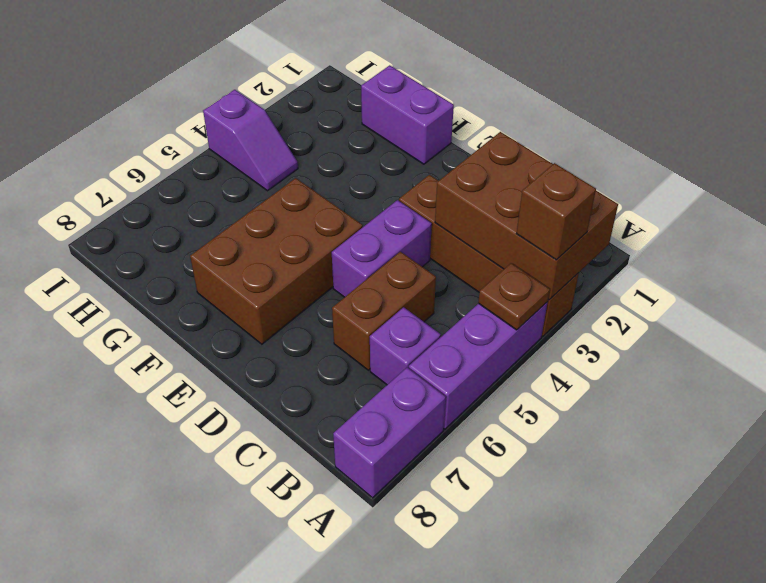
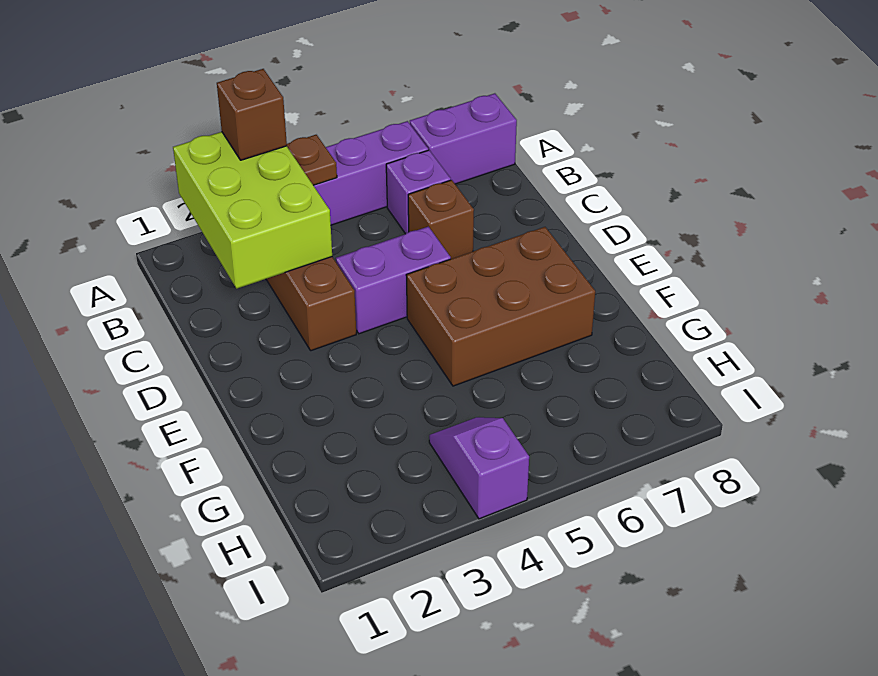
brown 2x3 brick [435,132,618,300] -> lime 2x3 brick [173,132,332,289]
brown 1x2 brick [332,252,436,370] -> brown 1x1 brick [408,180,474,259]
purple 1x2 brick [361,65,454,164] -> none

